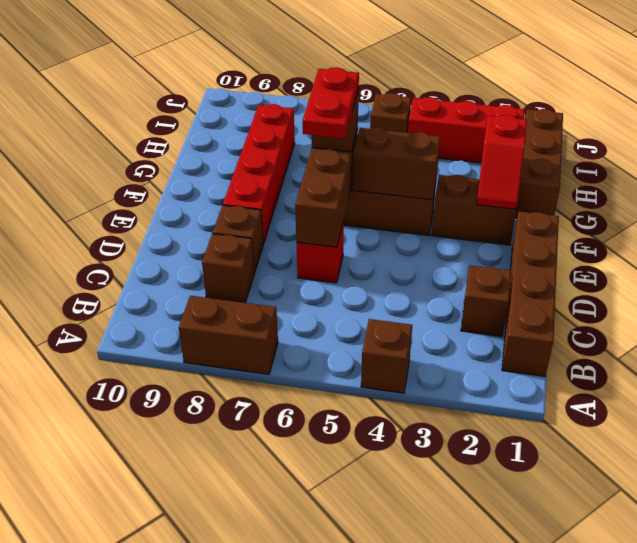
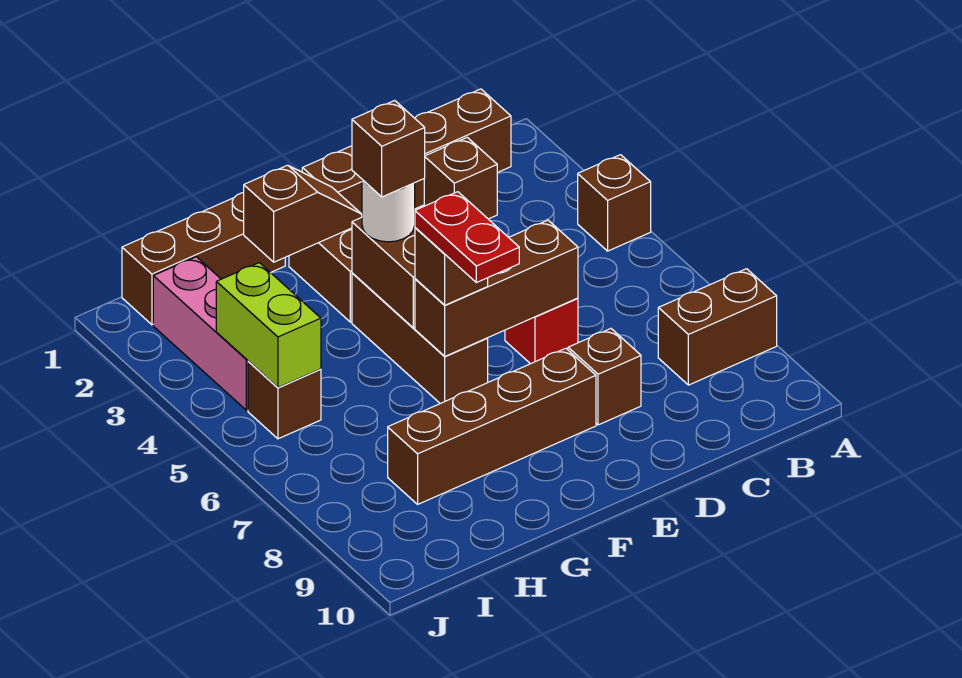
brown 1x2 brick [179,296,278,374] -> brown 1x2 brick turned to [658,269,777,385]
brown 1x1 brick [202,234,255,303] -> brown 1x1 brick moved to [352,101,425,197]
red 1x2 plate [303,67,359,139] -> red 1x2 plate turned to [415,192,519,283]
red 1x4 brick [223,104,295,244] -> brown 1x4 brick [388,348,596,504]
red 1x2 slope [477,115,527,209] -> brown 1x2 slope [244,165,362,262]
none -> white 1x1 round brick [362,180,415,242]
red 1x3 brick [408,97,525,163] -> pink 1x3 brick [153,257,248,410]
none -> lime 1x2 brick [216,263,321,388]

